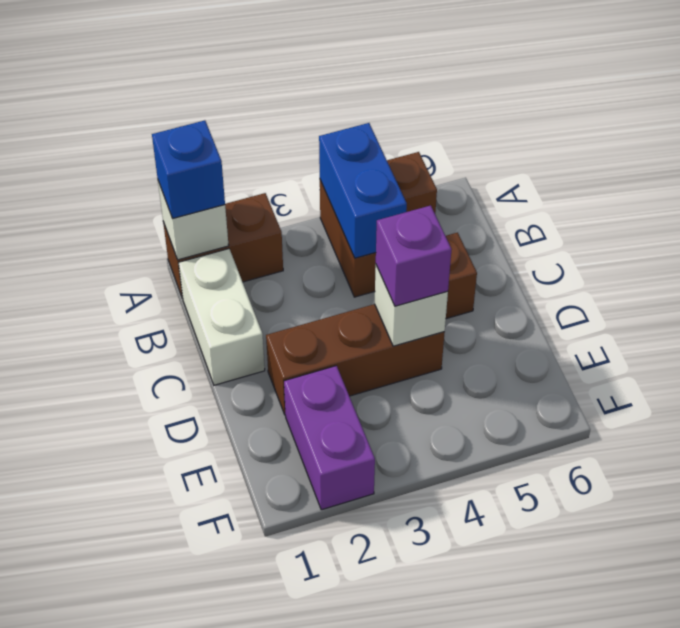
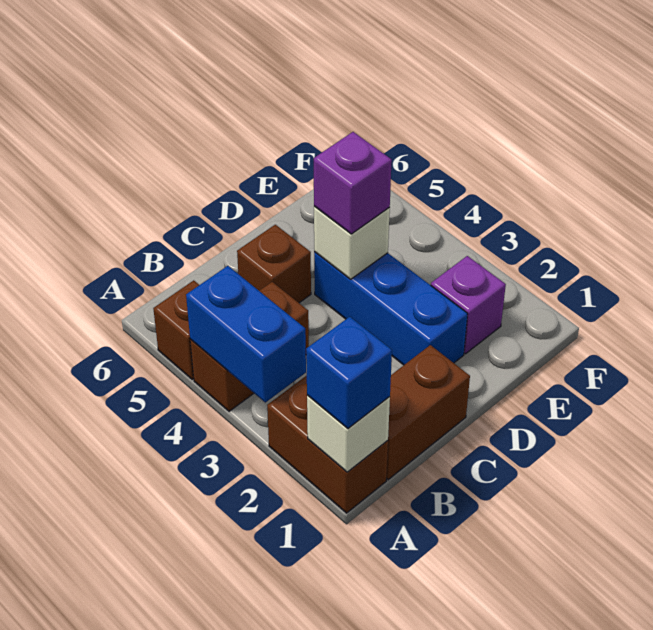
blue 1x2 brick [319,123,407,258] -> blue 1x2 brick turned to [186,266,306,402]
white 1x2 brick [179,249,265,385] -> brown 1x2 brick [386,345,470,480]
brown 1x3 brick [266,304,445,414] -> blue 1x3 brick [314,252,468,365]
purple 1x2 brick [284,366,375,510] -> purple 1x1 brick [431,256,506,354]

